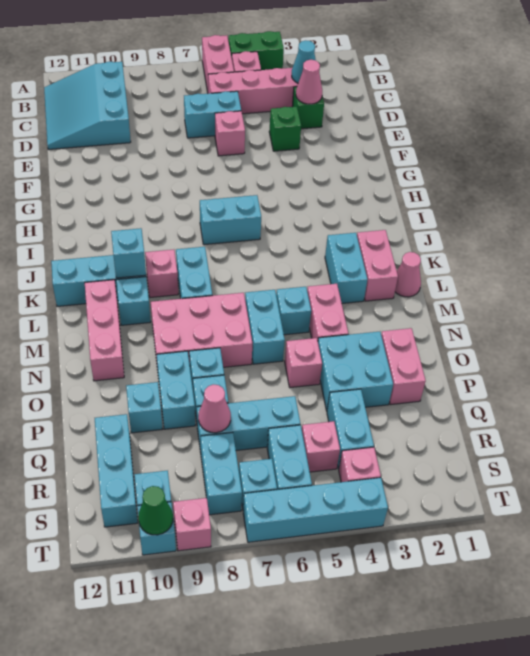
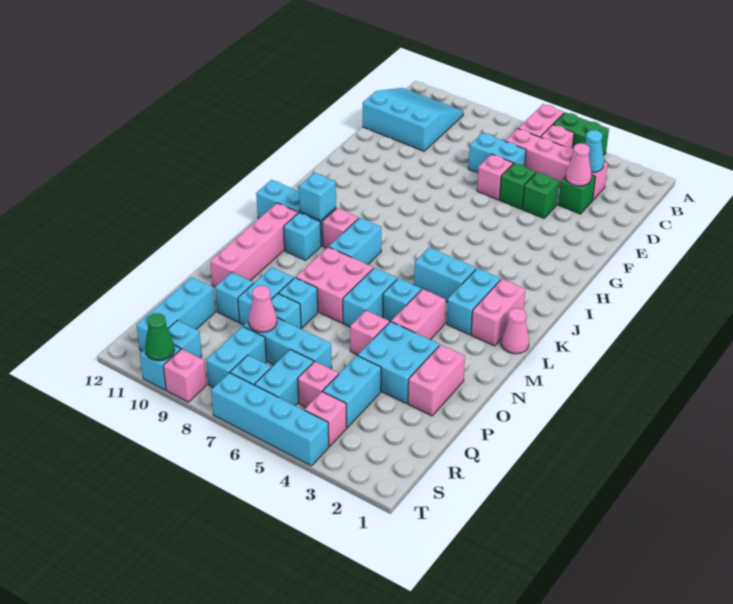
cyan 3x3 slope [44,62,131,150] -> cyan 3x3 slope turned to [363,88,463,151]
none -> green 1x1 brick [500,163,536,209]
cyan 1x2 brick [200,195,261,245] -> cyan 1x2 brick moved to [414,248,476,302]
pink 1x3 brick [85,280,124,381] -> pink 1x4 brick [210,203,298,287]
pink 2x3 brick [151,293,252,370] -> pink 2x2 brick [296,247,373,323]

